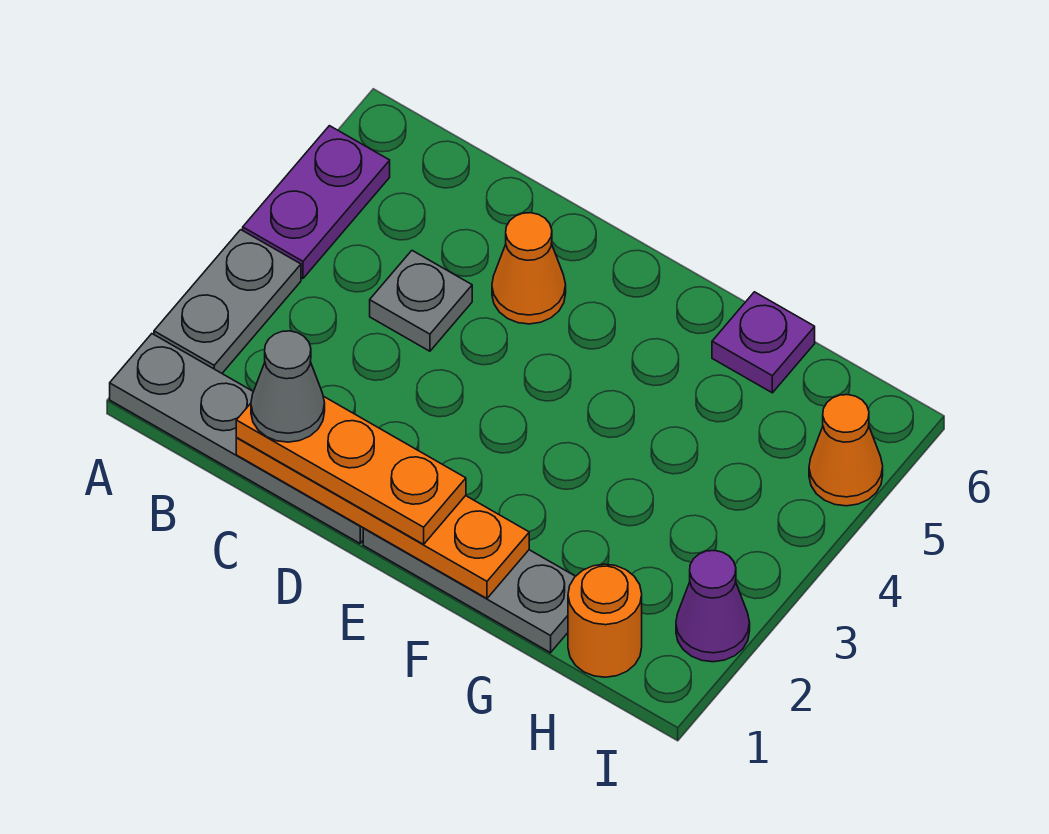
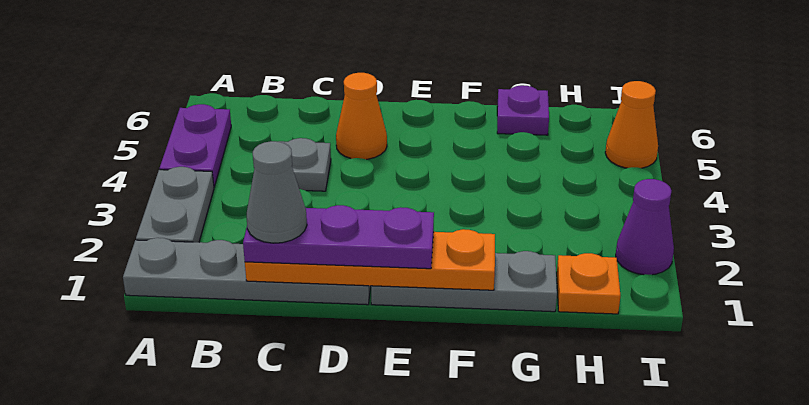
orange 1x3 plate [236,396,466,544] -> purple 1x3 plate [243,205,434,269]
orange 1x1 round brick [568,564,642,677] -> orange 1x1 plate [557,253,620,314]

